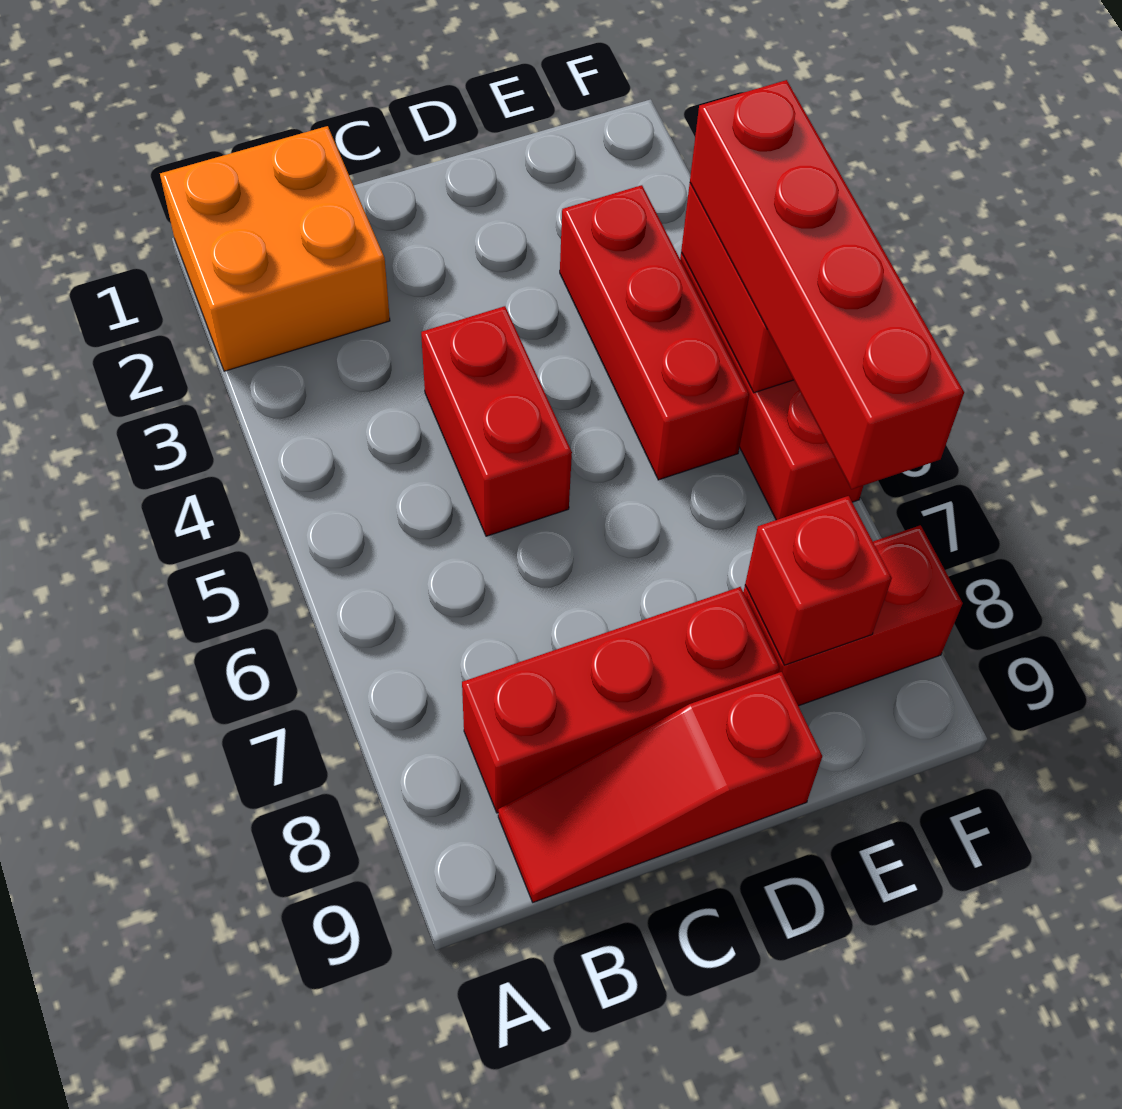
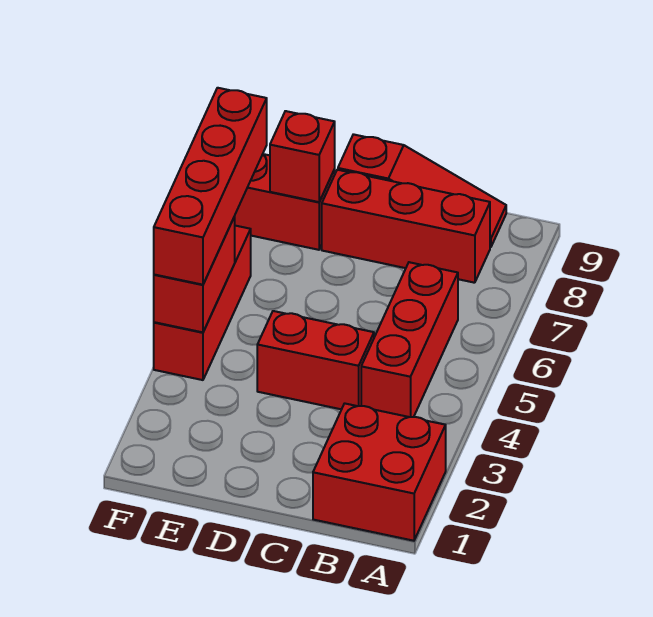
orange 2x2 brick [160,126,390,371] -> red 2x2 brick [313,403,446,541]
red 1x2 brick [421,306,572,536] -> red 1x2 brick turned to [257,311,374,409]
red 1x3 brick [560,185,749,480] -> red 1x3 brick moved to [361,262,458,417]

